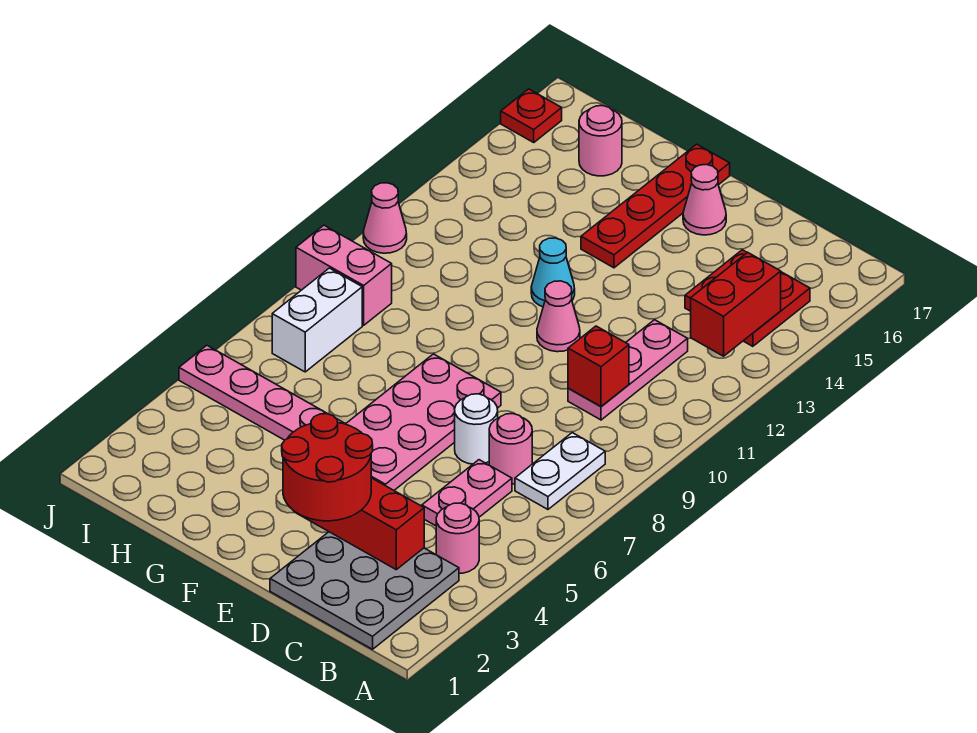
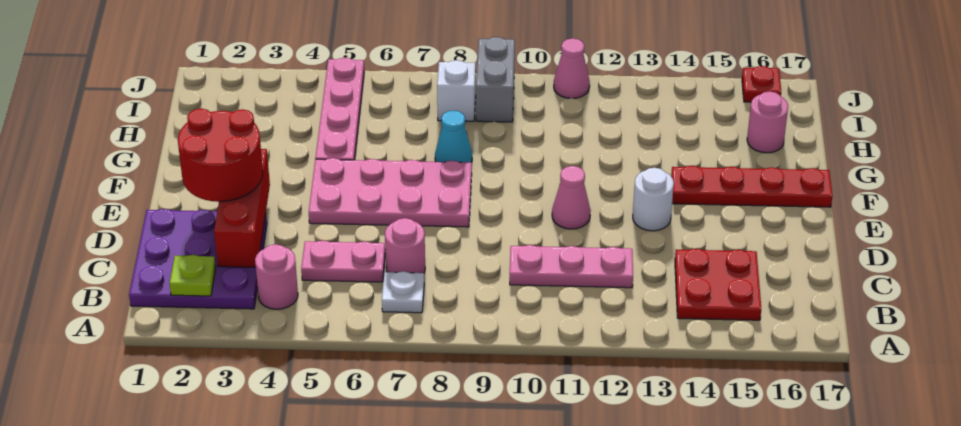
grey 3x3 plate [270,532,459,649] -> purple 3x3 plate [129,209,267,309]
none -> lime 1x1 plate [170,255,216,296]
white 1x2 plate [515,433,605,509] -> white 1x1 plate [382,271,424,313]
red 1x2 brick [691,252,781,356] -> none
red 1x1 brick [568,326,629,407] -> none
white 1x1 round brick [455,394,498,464] -> white 1x1 round brick moved to [633,168,674,231]
pink 1x1 cone [683,165,726,235] -> none
cyan 1x1 cone [531,238,575,307] -> cyan 1x1 cone moved to [435,110,472,163]
white 1x2 brick [272,268,362,372] -> white 1x1 brick [437,60,476,121]
pink 1x2 brick [296,225,392,325] -> grey 1x2 brick [476,37,515,122]

